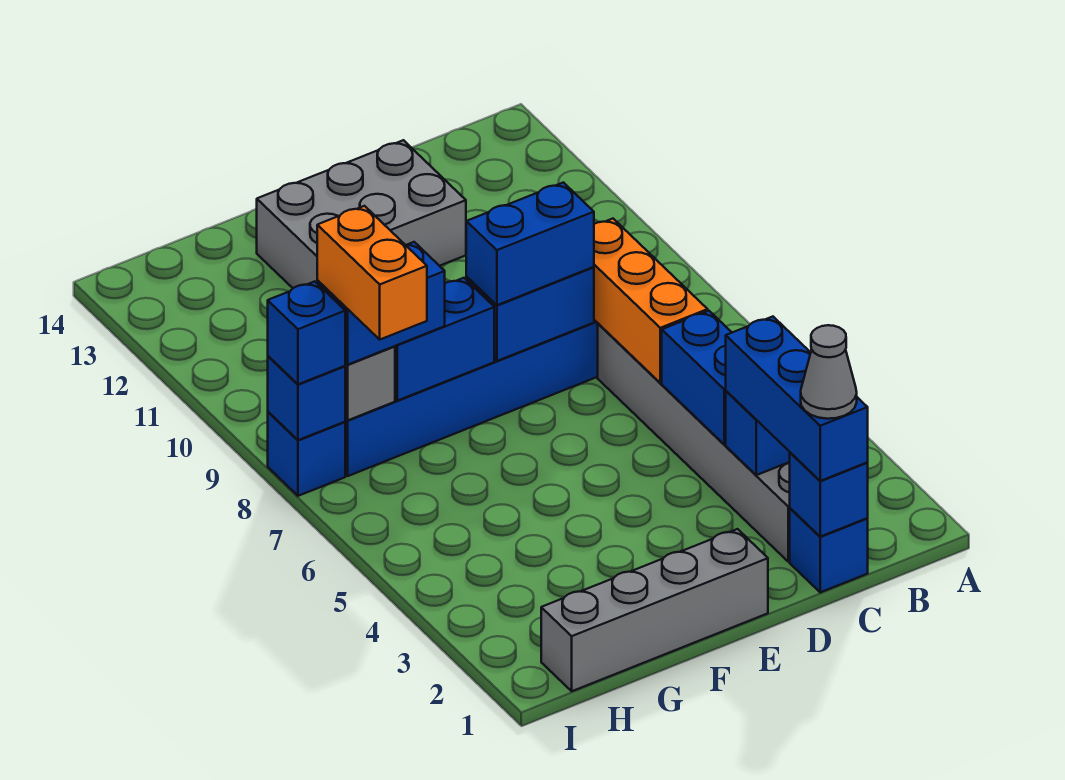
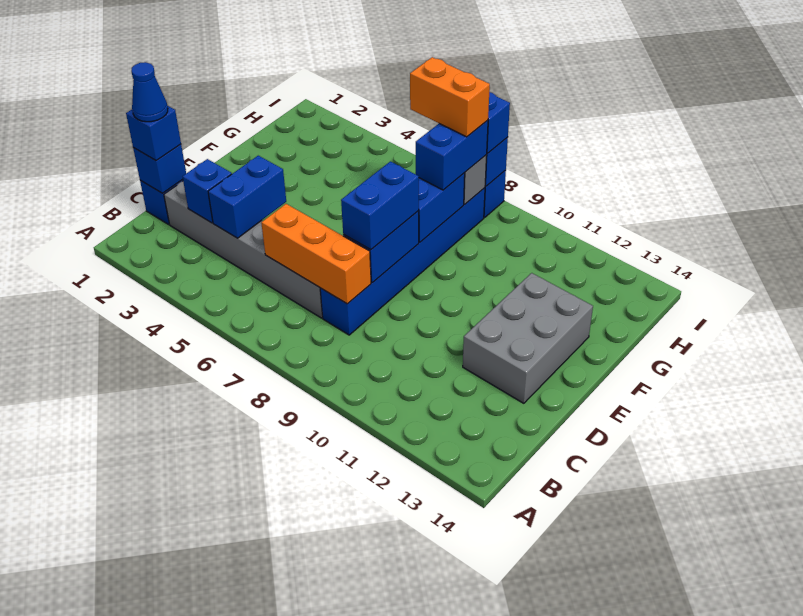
blue 1x3 brick [726,317,868,481] -> blue 1x1 brick [126,106,181,160]
grey 1x1 cone [801,325,857,419] -> blue 1x1 cone [131,62,168,122]
blue 1x2 brick [662,311,732,444] -> blue 1x2 brick turned to [208,156,286,238]
grey 1x4 brick [541,529,768,691] -> none

